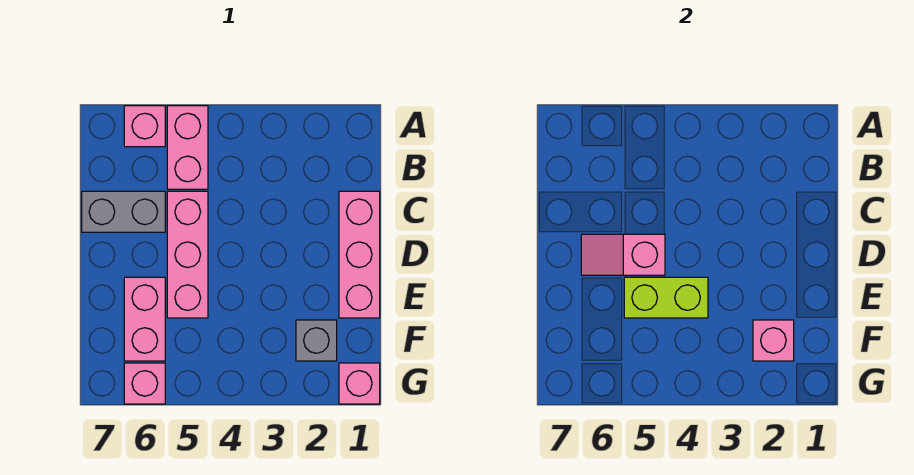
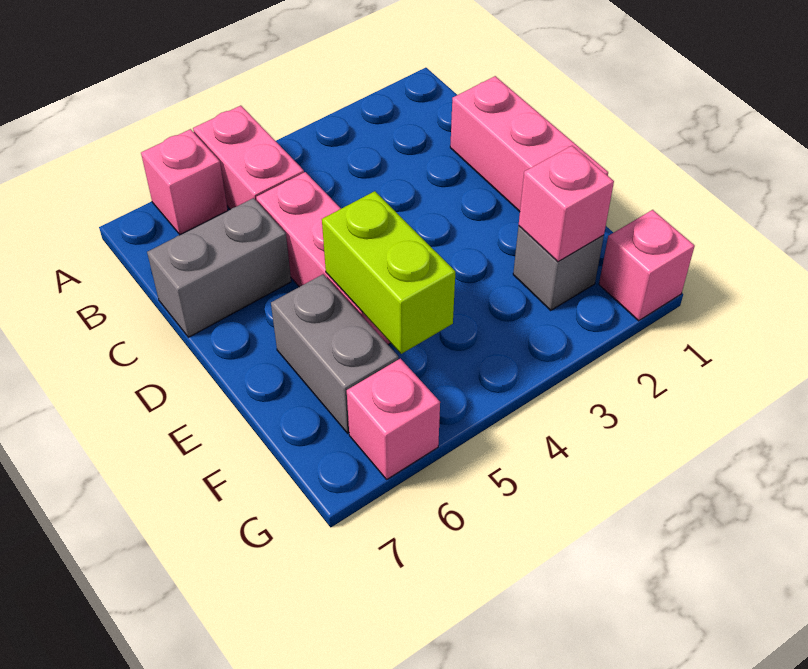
pink 1x2 slope [581,234,665,275] -> none
lime 1x2 brick [624,277,708,318] -> lime 1x2 brick turned to [322,191,455,354]
pink 1x2 brick [124,277,165,361] -> grey 1x2 brick [271,274,398,433]

